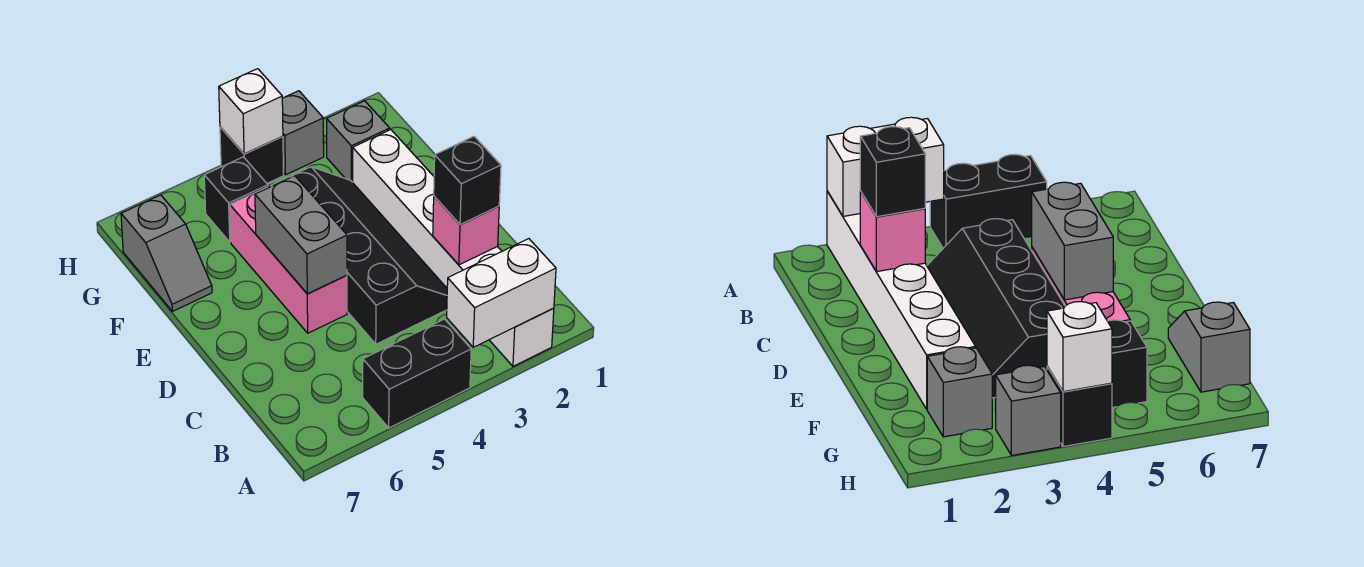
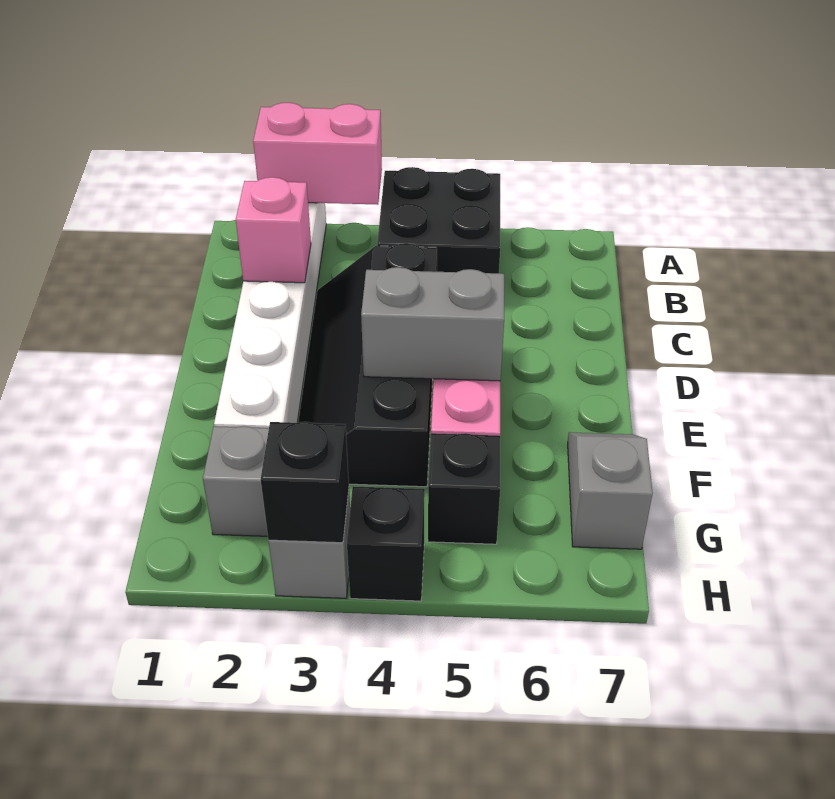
white 1x2 brick [447,239,556,347] -> pink 1x2 brick [253,103,382,205]
black 1x2 brick [363,319,471,428] -> black 2x2 brick [377,167,500,273]
black 1x1 brick [434,137,501,224] -> black 1x1 brick moved to [261,422,349,543]
grey 1x2 brick [255,176,347,294] -> grey 1x2 brick turned to [361,267,504,381]
white 1x1 brick [219,69,283,154] -> none

